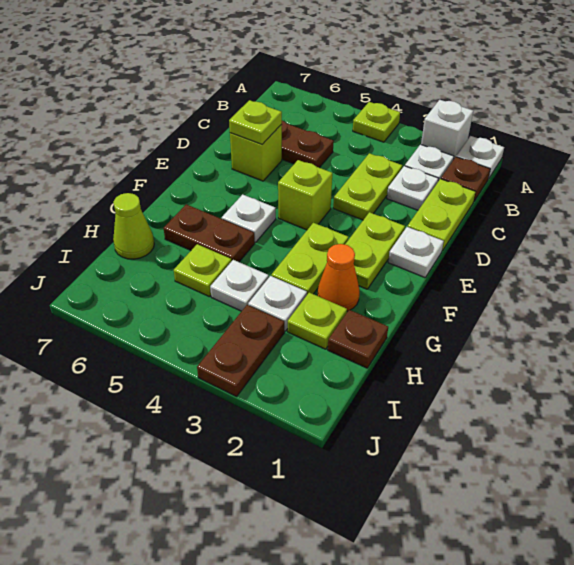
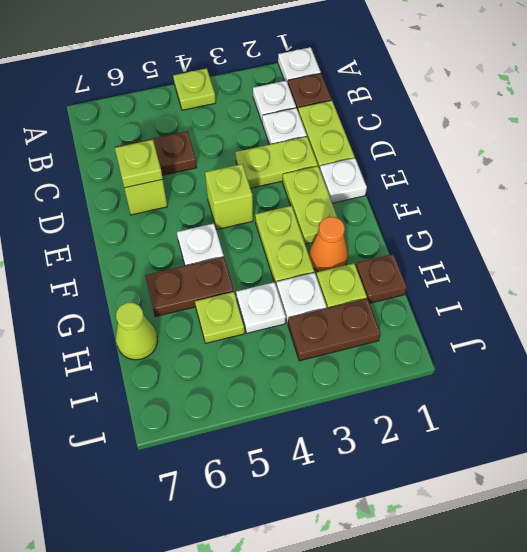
white 1x1 brick [421,100,473,160] -> none
lime 1x2 plate [333,153,402,220] -> lime 1x2 plate turned to [235,137,318,188]
brown 1x2 plate [197,305,285,397] -> brown 1x2 plate turned to [288,299,381,361]

